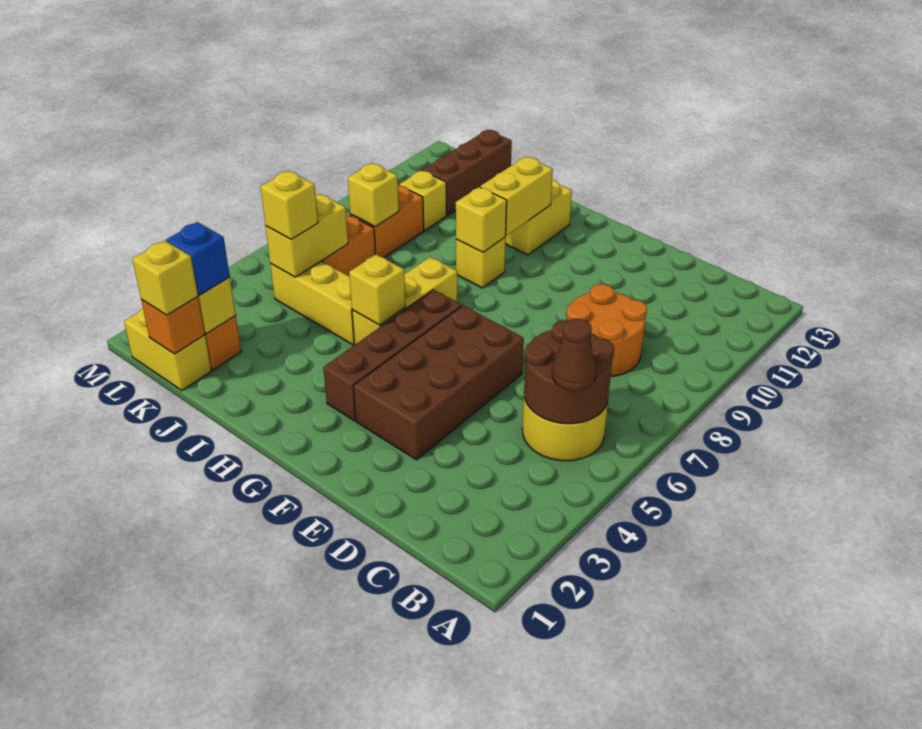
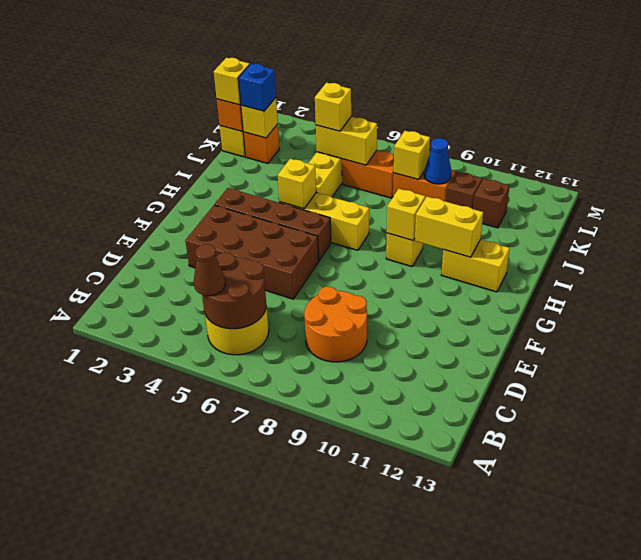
none -> blue 1x1 cone [424,138,452,184]
yellow 1x1 brick [399,170,446,230] -> brown 1x1 brick [446,172,482,209]
brown 1x3 brick [423,130,512,215] -> brown 1x1 brick [473,179,510,228]

